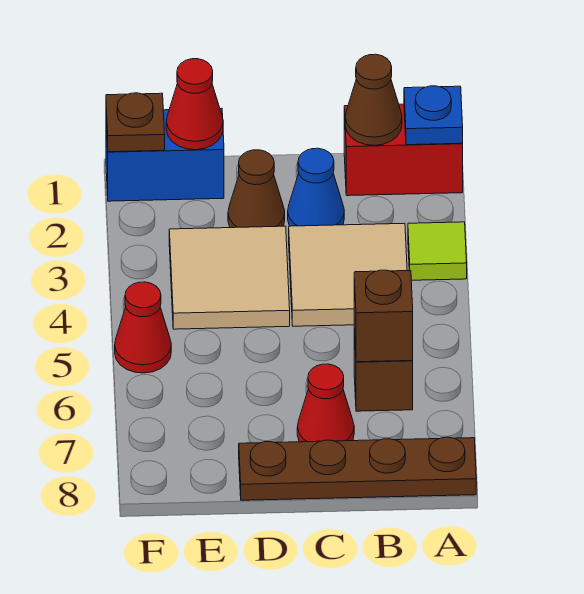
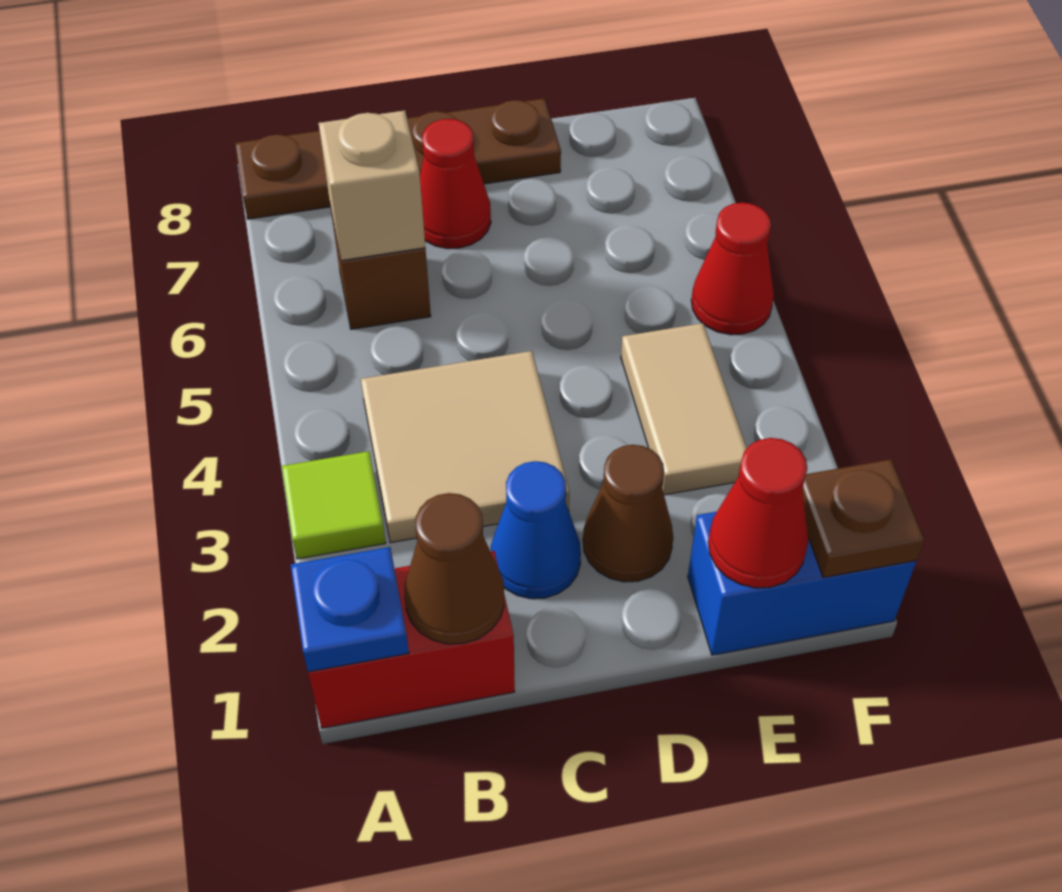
brown 1x1 brick [354,270,413,362] -> tan 1x1 brick [319,110,425,261]
tan 2x2 tile [169,226,290,329] -> tan 1x2 tile [621,323,747,495]

